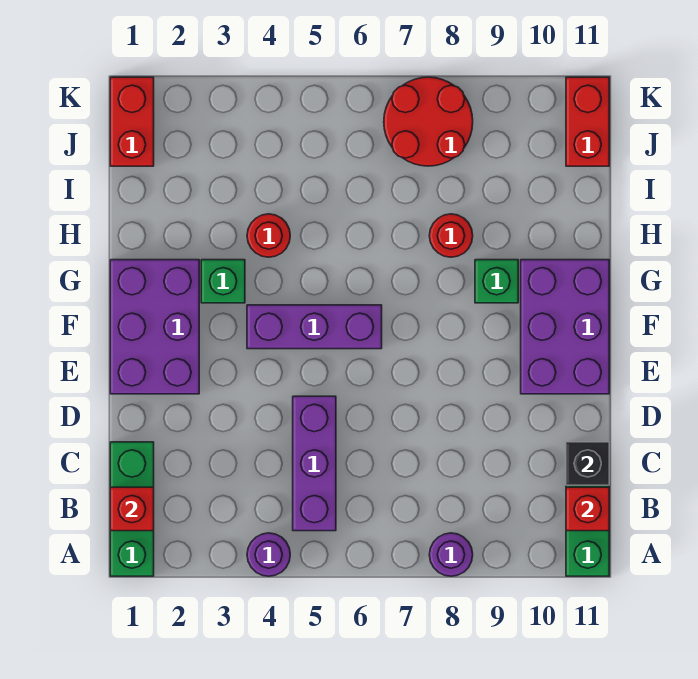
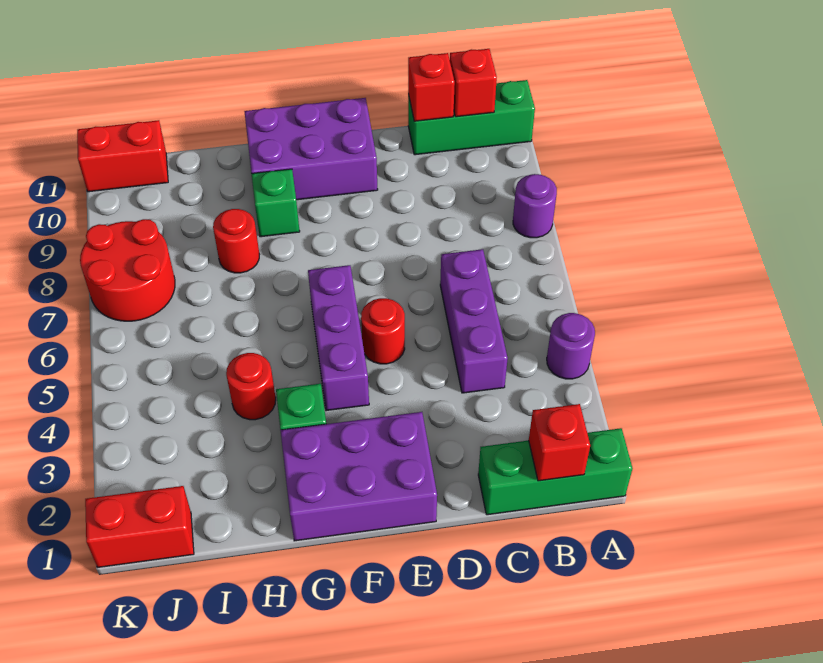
purple 1x3 brick [293,396,336,531] -> purple 1x3 brick turned to [440,249,508,393]
black 1x1 brick [566,442,609,485] -> red 1x1 brick [408,53,455,121]
none -> red 1x1 round brick [361,298,405,364]

